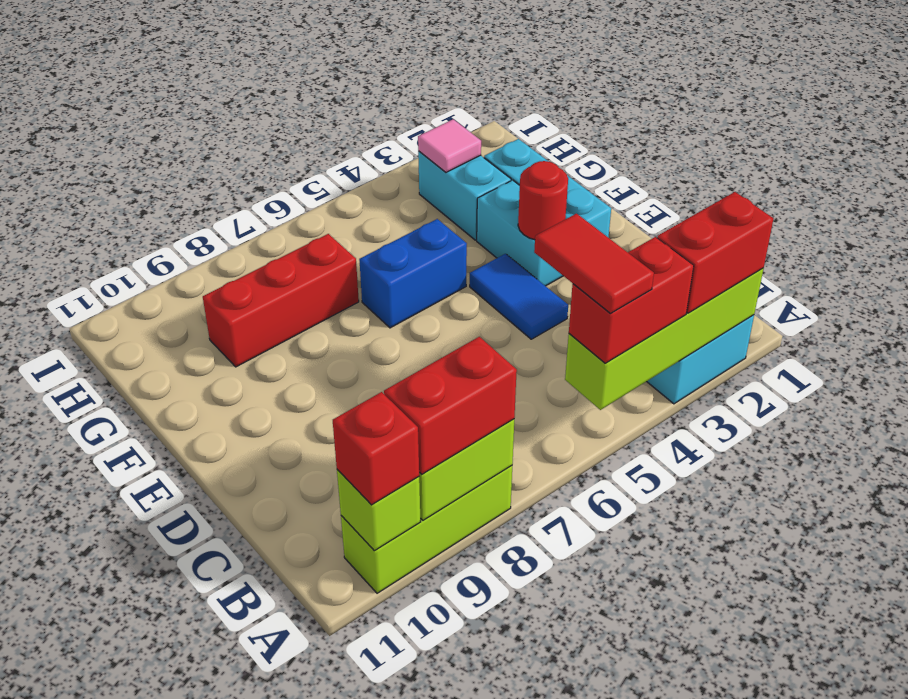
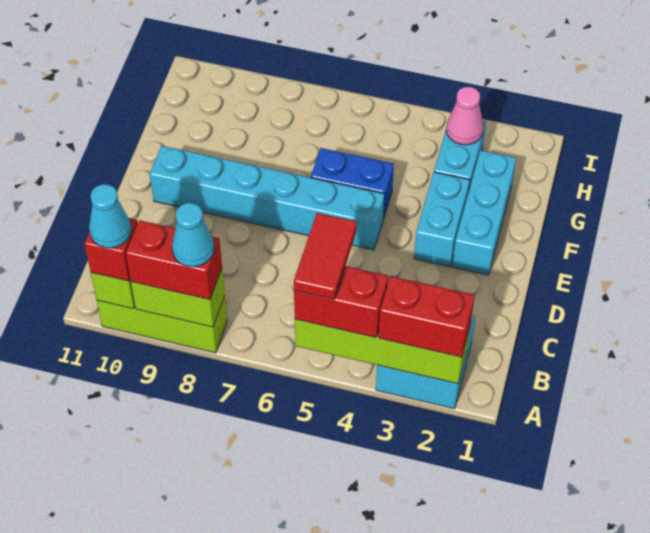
none -> cyan 1x1 cone [172,203,214,267]
none -> cyan 1x1 cone [89,184,131,248]
blue 1x2 tile [470,254,568,339] -> none
red 1x1 round brick [518,161,568,240] -> none
none -> cyan 1x6 brick [150,146,384,250]
red 1x3 brick [203,234,359,367] -> none
pink 1x1 tile [418,119,481,172] -> pink 1x1 cone [446,87,483,145]

